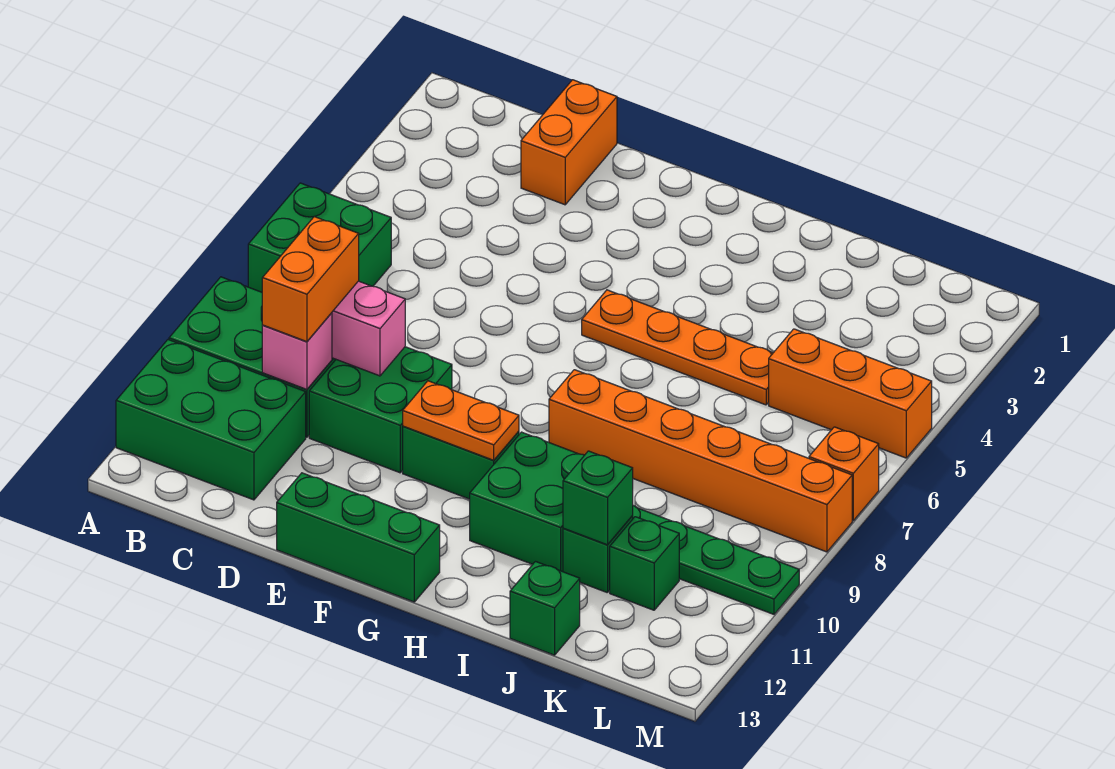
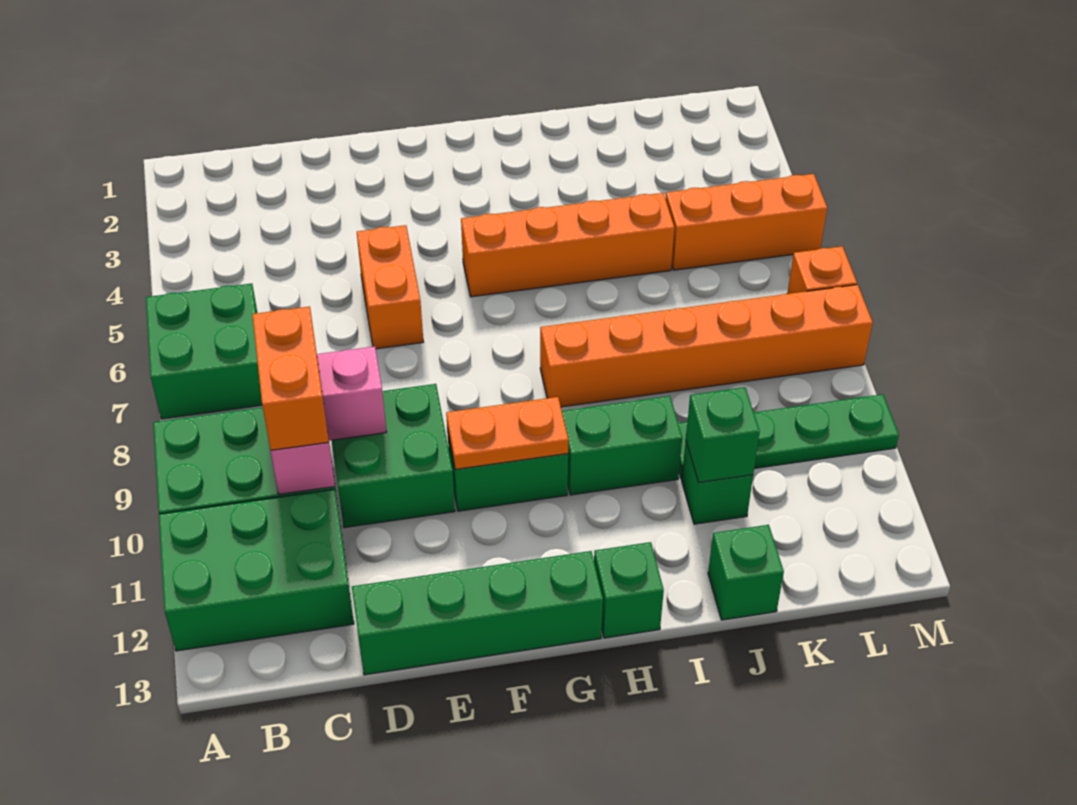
orange 1x2 brick [521,80,617,205] -> orange 1x2 brick moved to [357,225,423,349]
green 1x3 brick [277,473,440,602] -> green 1x4 brick [352,551,603,675]
orange 1x4 plate [582,290,773,405] -> orange 1x4 brick [461,193,674,297]
green 2x2 brick [470,432,584,572] -> green 1x2 brick [562,396,682,495]
green 1x1 brick [610,517,679,610] -> green 1x1 brick moved to [594,542,664,638]

